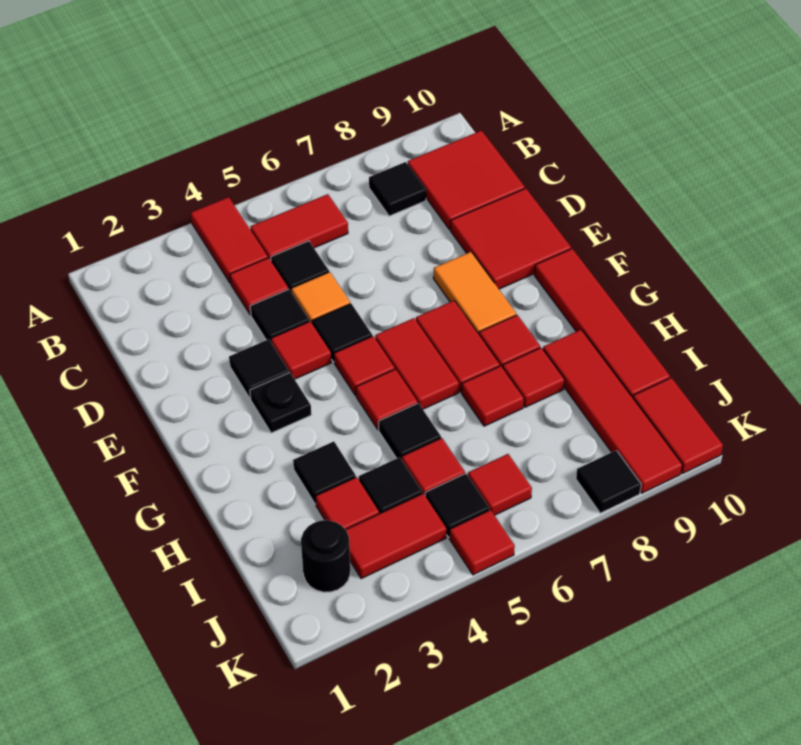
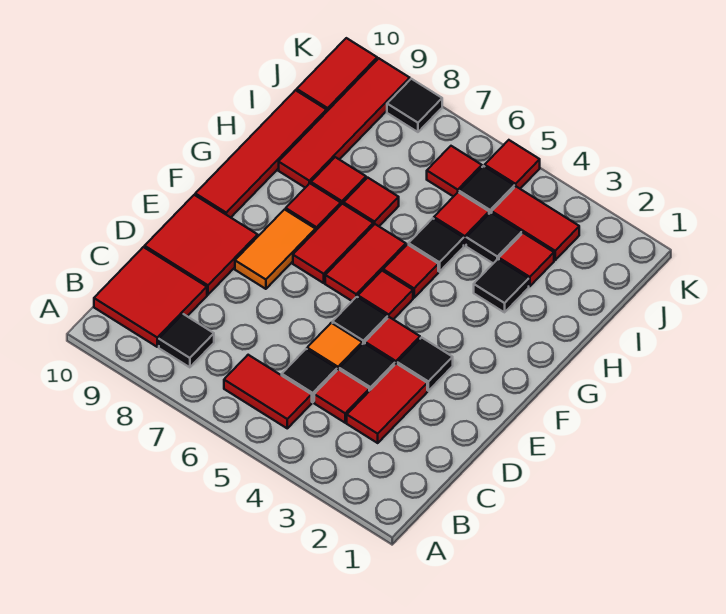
red 1x2 tile [191,197,268,283] -> red 1x2 tile moved to [347,364,427,443]
black 1x1 plate [250,372,311,433] -> none
black 1x1 round brick [301,520,350,592] -> none

